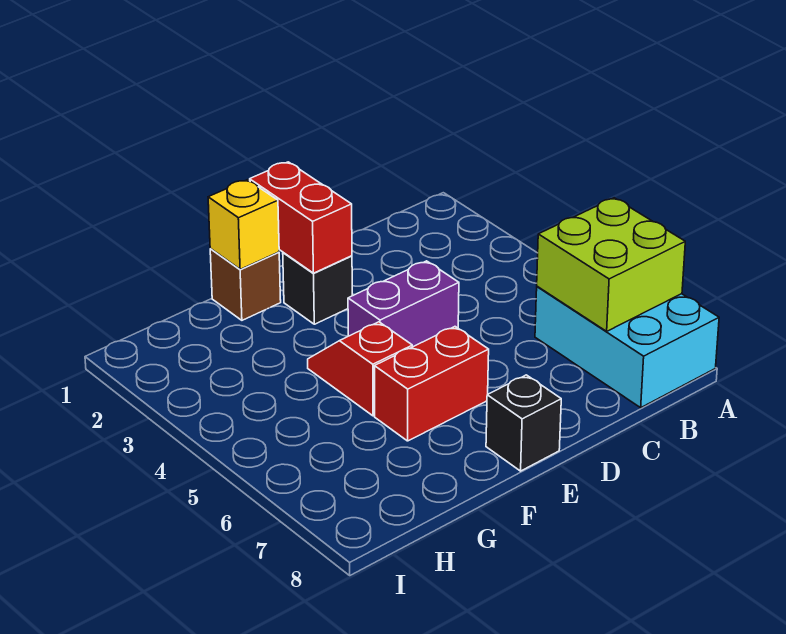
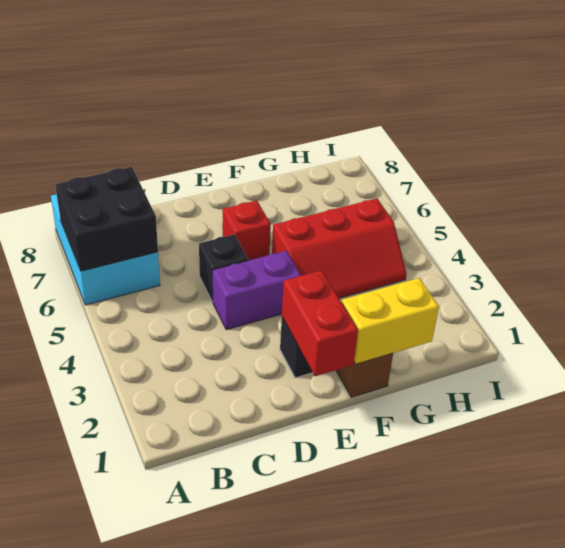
lime 2x2 brick [537,198,685,331] -> black 2x2 brick [55,167,158,271]
red 1x2 brick [375,327,489,441] -> red 1x1 brick [223,201,271,260]
black 1x1 brick [486,375,561,471] -> black 1x1 brick moved to [199,234,248,302]
yellow 1x1 brick [208,180,279,269] -> yellow 1x2 brick [342,278,439,364]
red 1x2 slope [308,322,412,416] -> red 2x3 slope [272,198,407,298]

